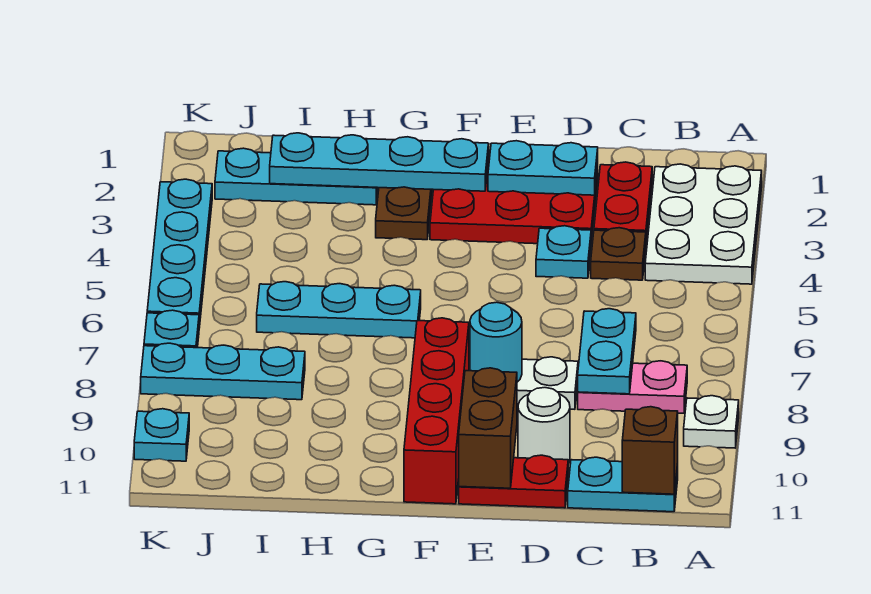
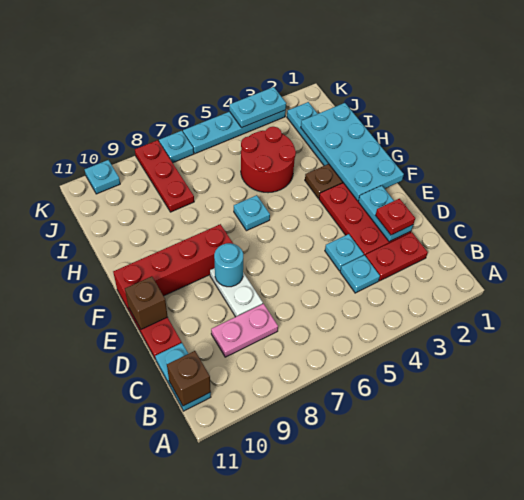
white 2x3 plate [645,164,762,284] -> none
white 1x1 plate [684,396,739,448] -> none
pink 1x2 plate [578,361,687,413] -> pink 1x2 plate turned to [211,304,278,357]
brown 1x1 plate [591,228,646,280] -> cyan 1x1 plate [340,255,380,293]
cyan 1x2 plate [578,309,636,394] -> cyan 1x2 plate moved to [229,87,286,128]
none -> red 1x1 plate [375,199,415,235]
white 1x1 round brick [518,388,570,463] -> none
brown 1x2 brick [459,368,517,488] -> brown 1x1 brick [125,276,168,329]
cyan 1x4 plate [270,133,489,191] -> cyan 2x4 plate [301,103,404,201]
cyan 1x3 plate [257,282,421,338] -> cyan 1x1 plate [234,195,270,231]
none -> red 2x2 round brick [241,127,296,193]
cyan 1x3 plate [141,343,305,400] -> red 1x3 plate [135,140,194,212]

